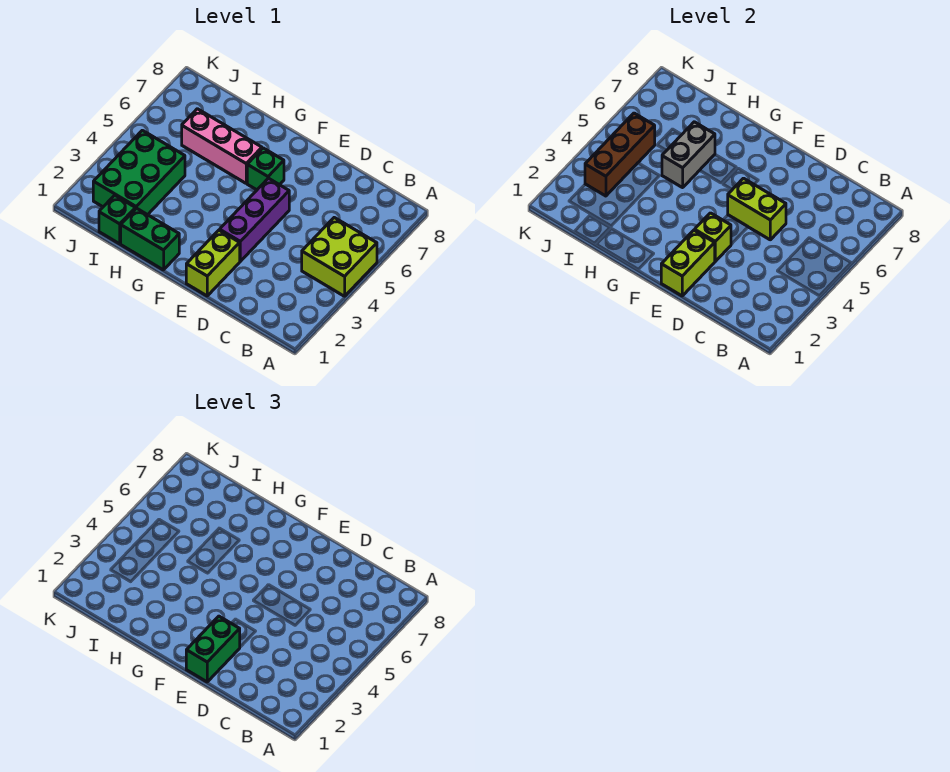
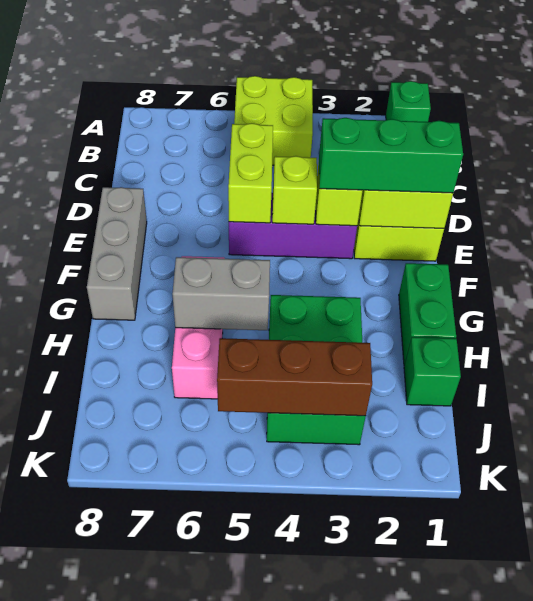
green 1x2 brick [186,616,240,682] -> green 1x3 brick [319,118,463,193]
none -> lime 1x1 brick [272,156,317,224]
none -> grey 1x3 brick [87,187,147,320]
green 1x1 brick [247,148,284,190] -> green 1x1 brick moved to [386,81,431,122]
green 2x3 brick [93,130,185,215] -> green 2x3 brick turned to [267,295,366,445]

